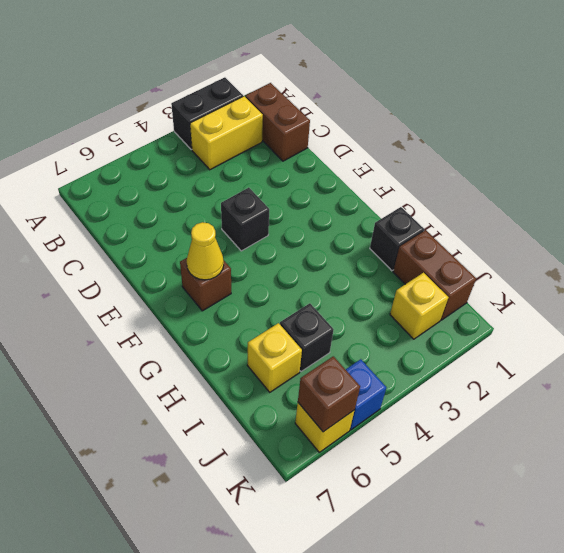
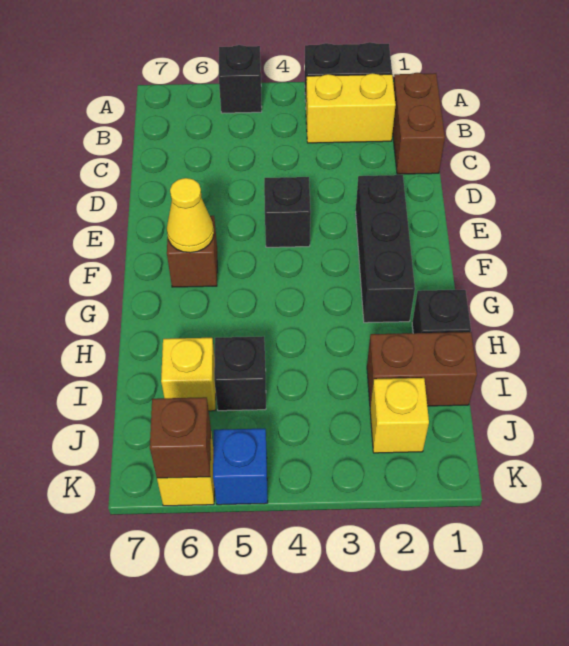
none -> black 1x1 brick [219,45,262,113]
none -> black 1x3 brick [356,175,415,323]
brown 1x2 brick [393,230,476,320] -> brown 1x2 brick turned to [367,332,477,406]

